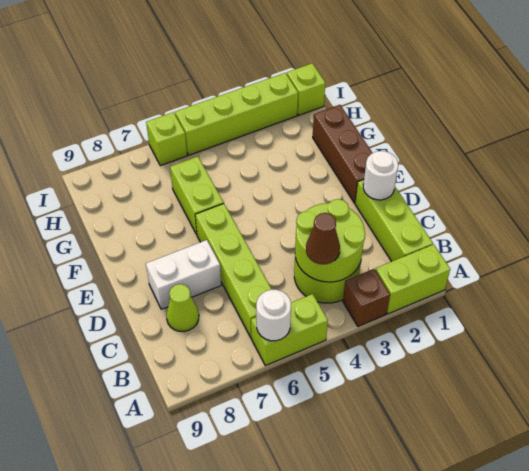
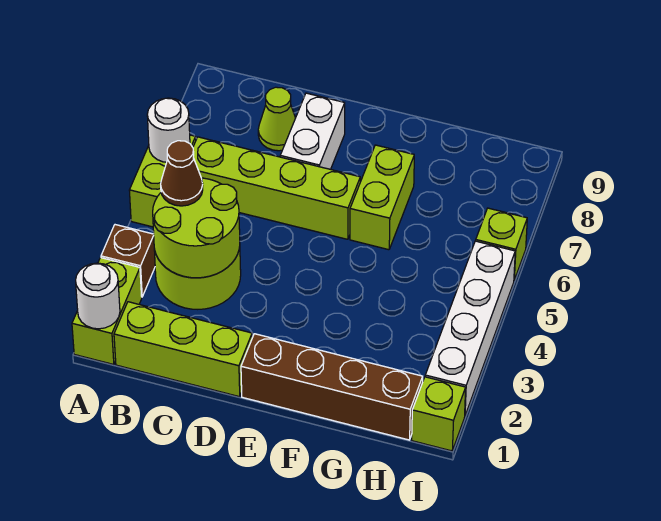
white 1x1 round brick [363,151,398,200] -> white 1x1 round brick moved to [76,263,120,329]
brown 1x3 brick [313,105,372,203] -> brown 1x4 brick [241,334,423,440]
lime 1x2 brick [170,157,224,234] -> lime 1x2 brick turned to [350,145,414,250]
lime 1x4 brick [175,73,298,155] -> white 1x4 brick [425,241,515,415]

